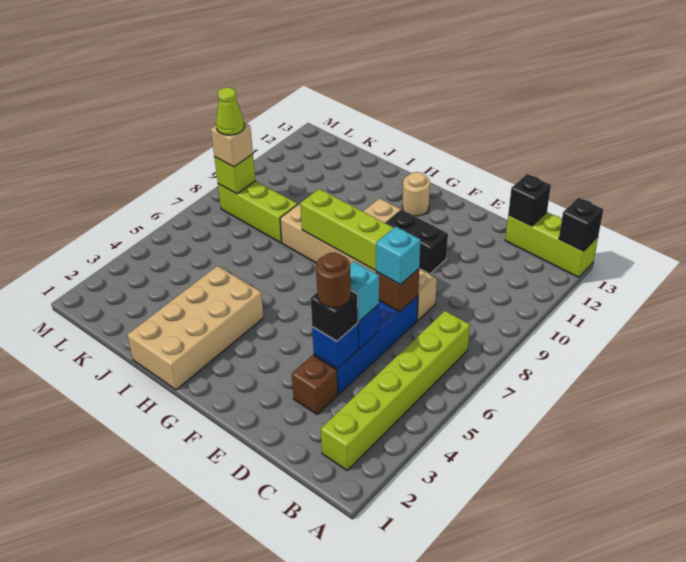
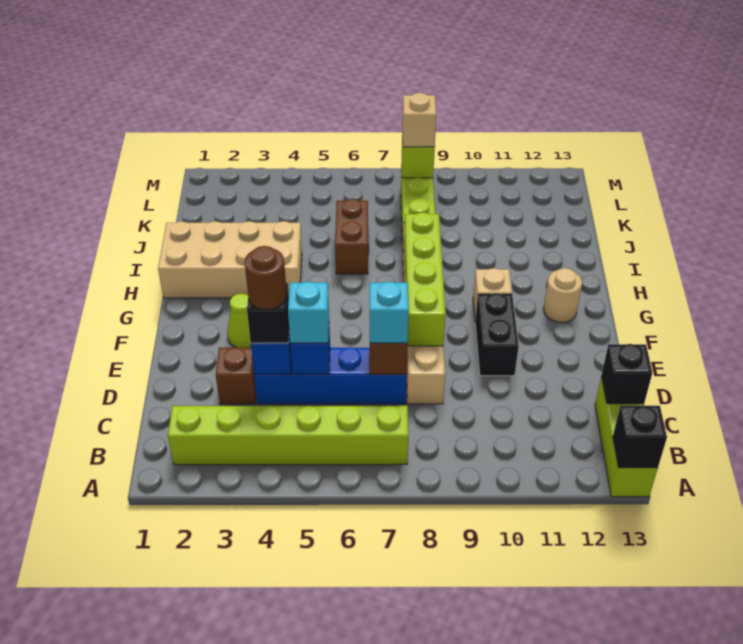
none -> brown 1x2 brick [335,199,368,274]
lime 1x1 cone [216,87,244,135] -> lime 1x1 cone moved to [227,294,251,348]

